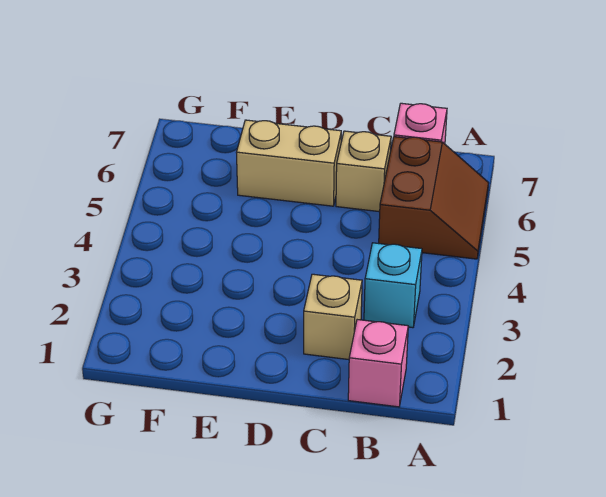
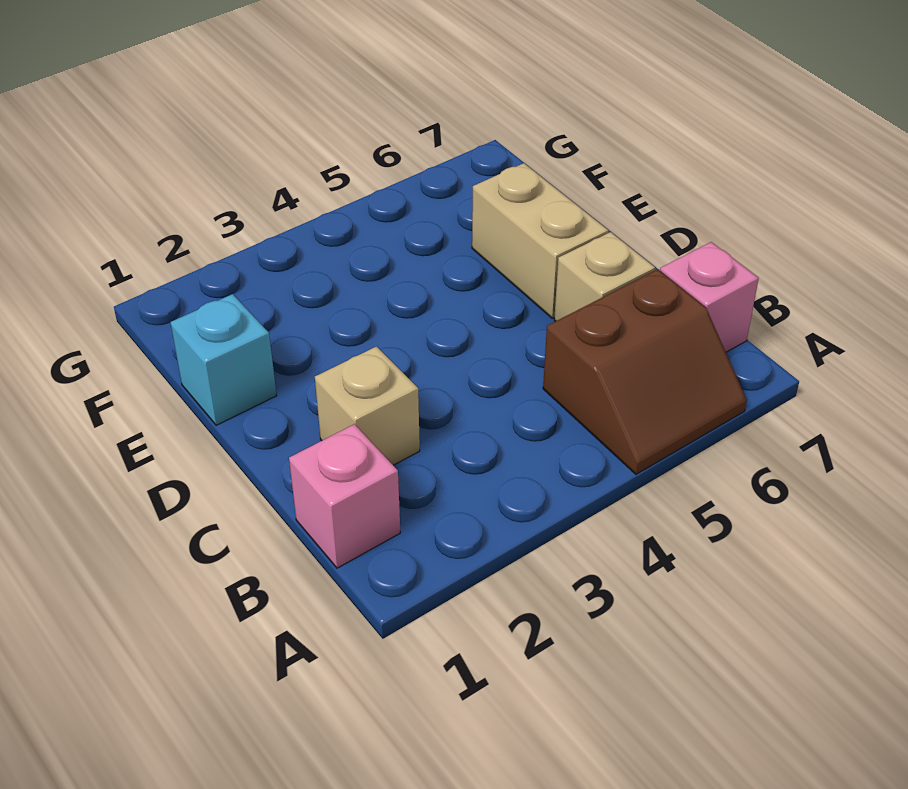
cyan 1x1 brick [364,243,422,328] -> cyan 1x1 brick moved to [170,294,277,425]

